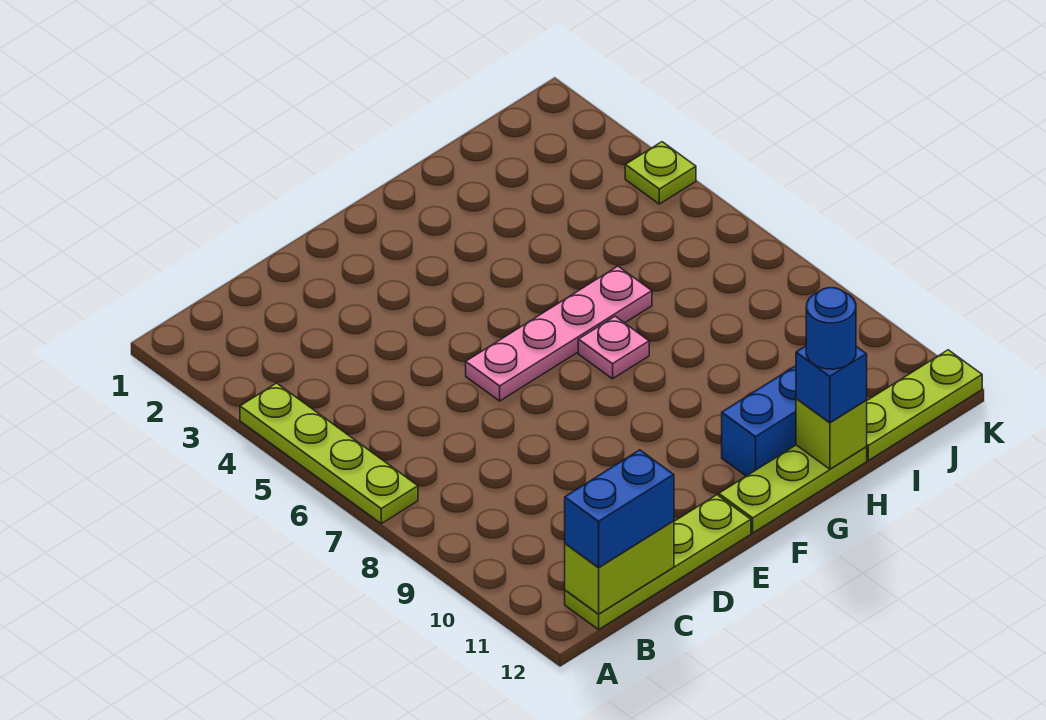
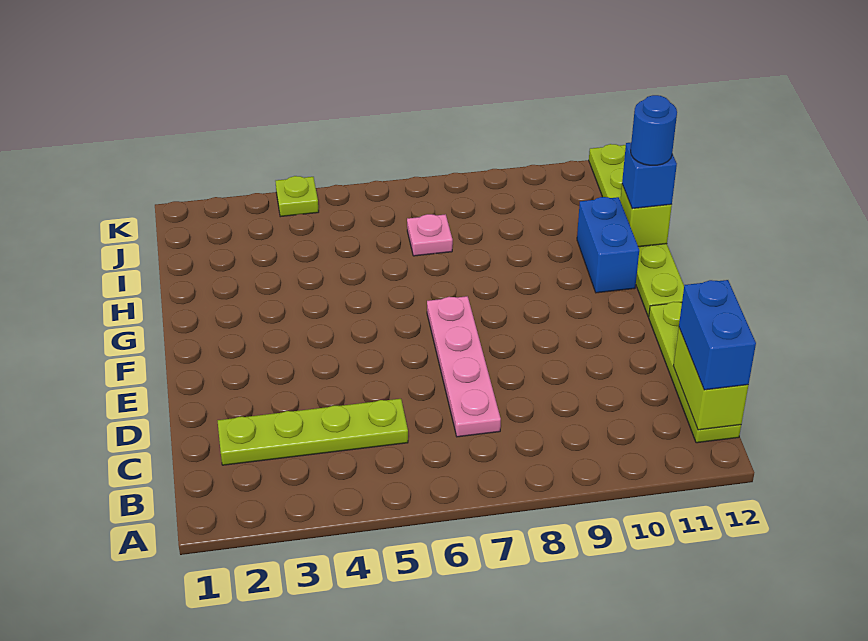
lime 1x4 plate [240,383,418,524] -> lime 1x4 plate moved to [218,399,408,465]
pink 1x4 plate [466,266,652,401] -> pink 1x4 plate moved to [427,296,501,437]
pink 1x1 plate [578,316,649,379] -> pink 1x1 plate moved to [407,214,453,256]

